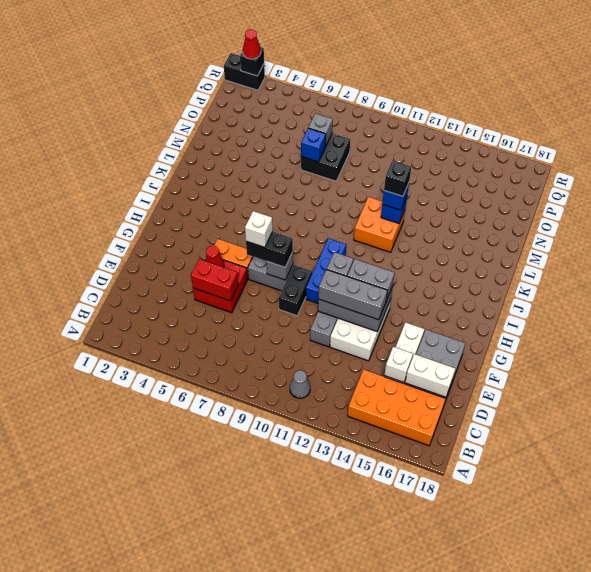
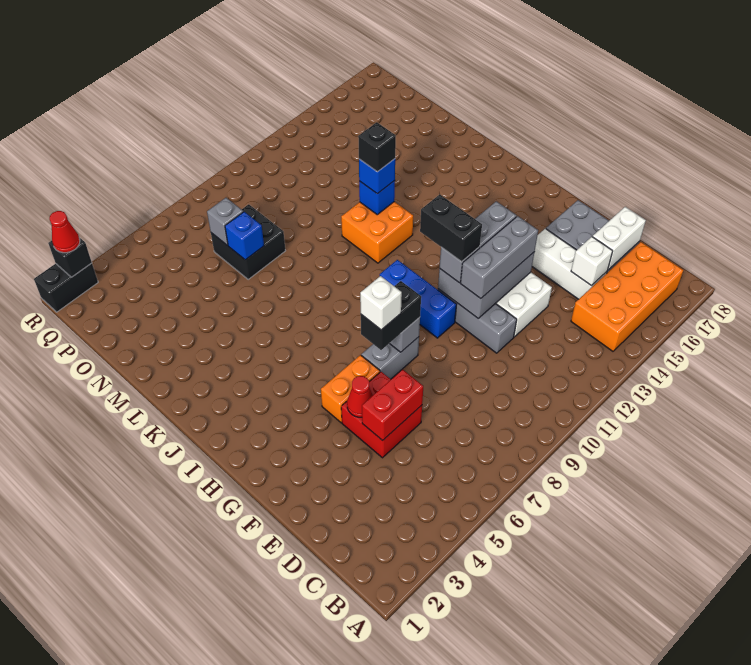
grey 1x1 cone [290,370,310,398] -> none
black 1x2 brick [279,265,312,316] -> black 1x2 brick moved to [420,194,482,262]

